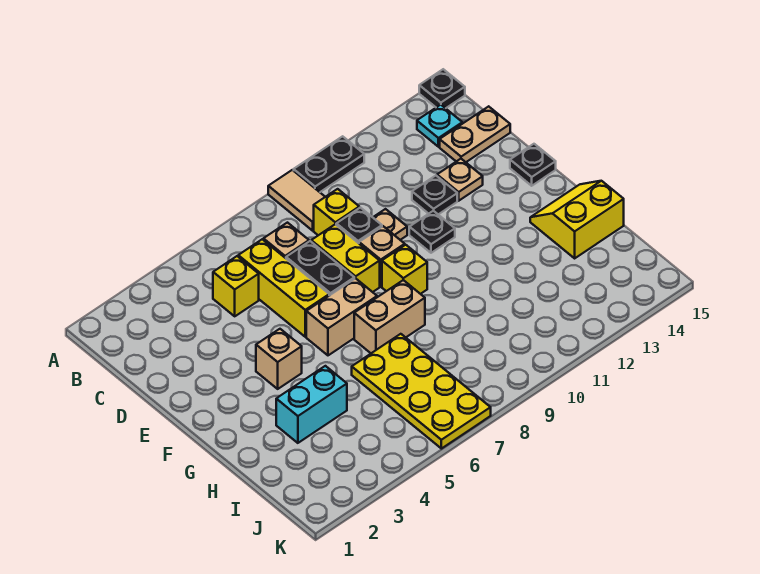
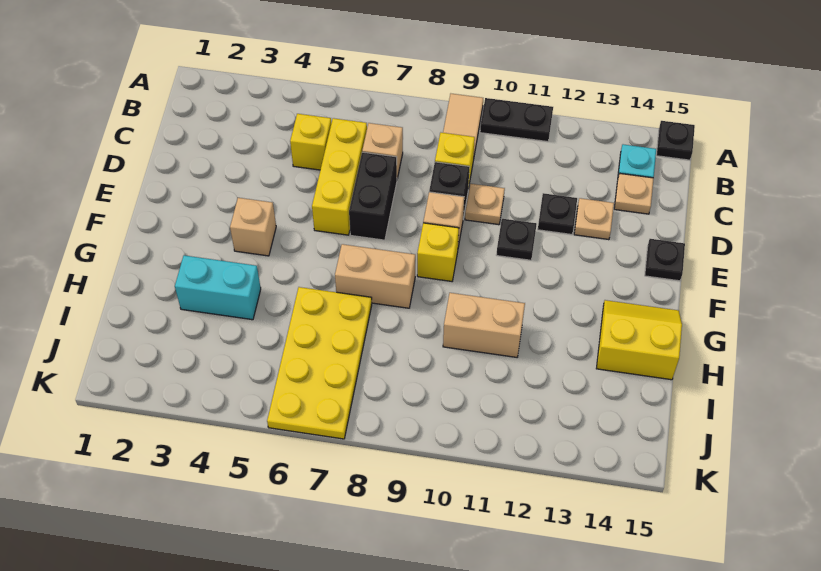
tan 1x2 plate [440,106,510,162] -> tan 1x1 plate [614,173,654,214]
yellow 1x2 brick [311,224,380,292] -> none
tan 1x2 brick [306,278,377,355] -> tan 1x2 brick moved to [443,293,525,357]

